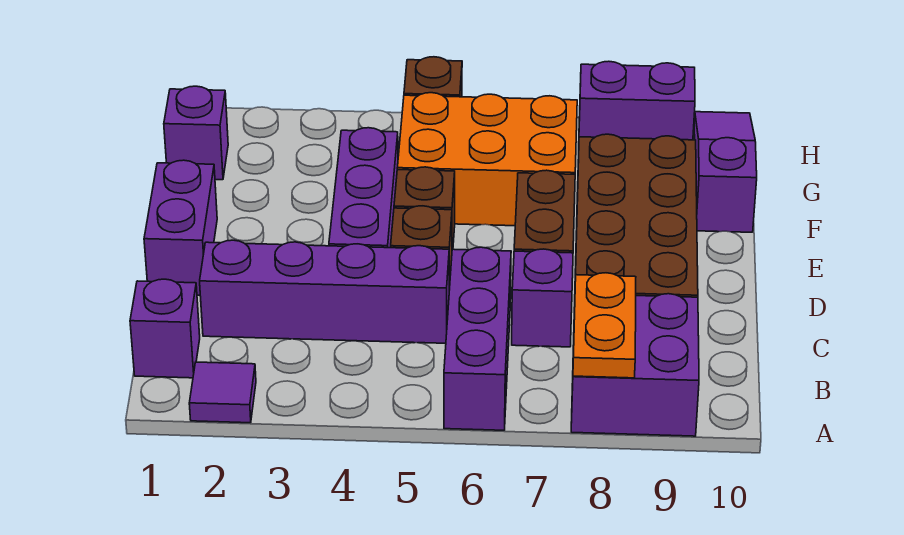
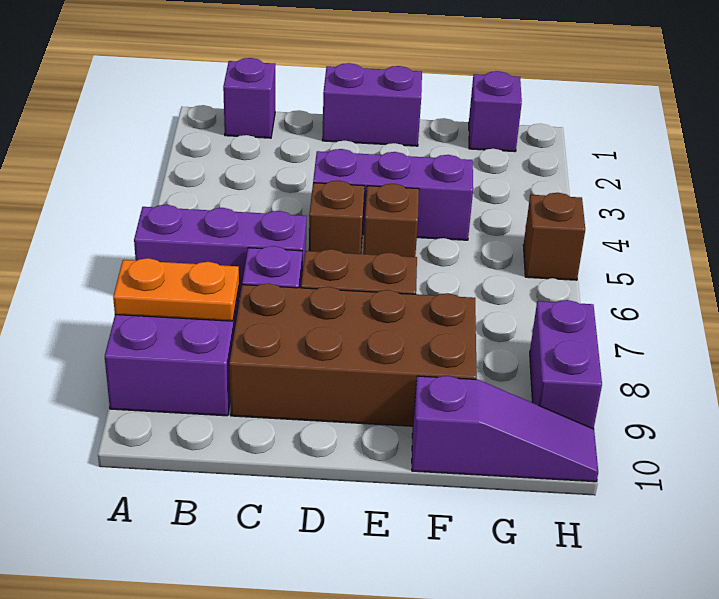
purple 1x1 tile [189,362,256,423] -> none
purple 1x4 brick [200,240,449,343] -> none
orange 2x3 brick [397,93,577,226] -> none

